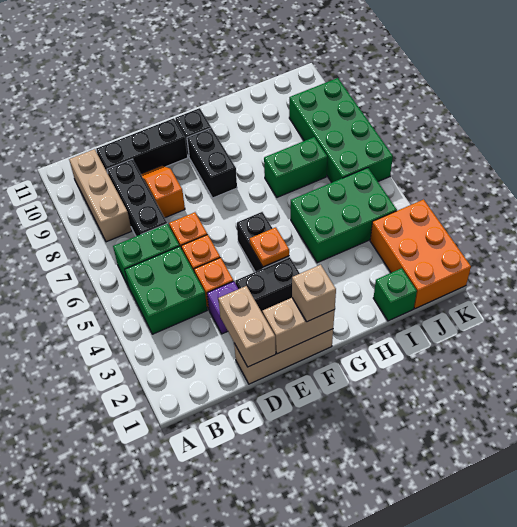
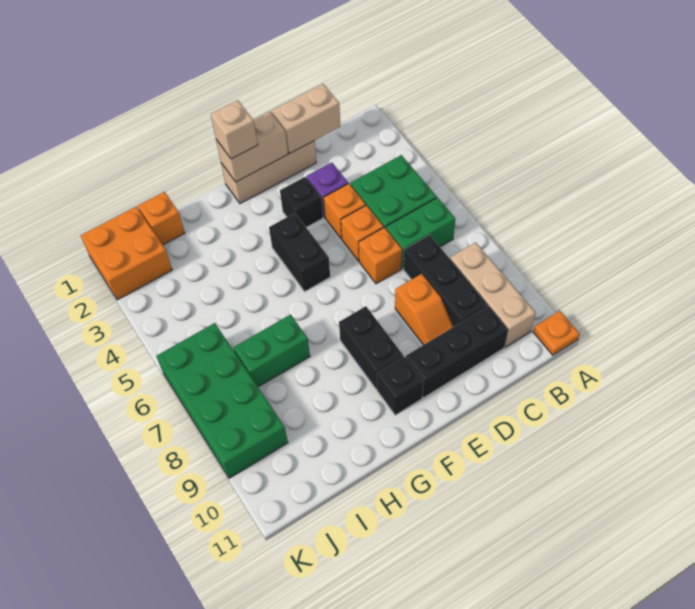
tan 1x2 brick [218,286,276,367] -> tan 1x2 brick turned to [271,84,340,153]
black 1x2 brick [235,257,300,314] -> black 1x1 brick [280,177,323,227]
orange 1x1 plate [250,227,289,267] -> orange 1x1 plate moved to [533,311,580,355]
green 2x3 brick [291,168,397,263] -> none
green 1x1 brick [373,268,417,321] -> orange 1x1 brick [138,192,185,245]
orange 2x3 brick [370,199,471,309] -> orange 2x2 brick [81,207,172,300]

